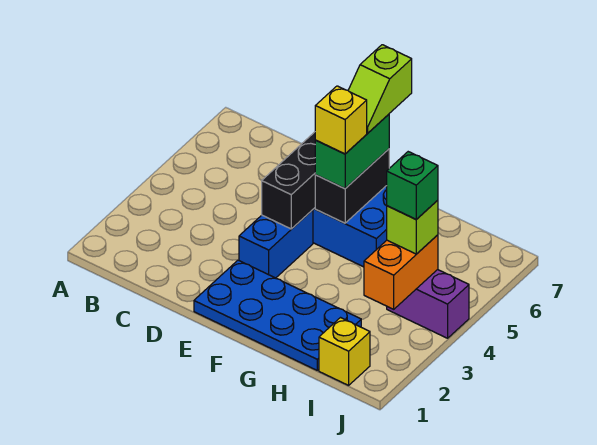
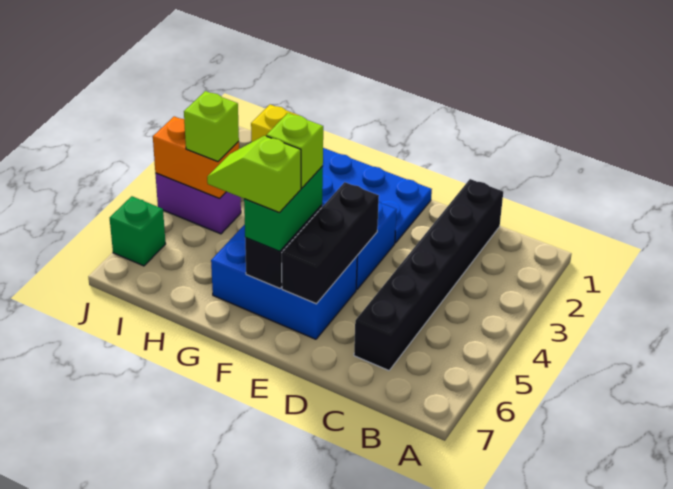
none -> black 1x6 brick [354,179,503,370]
yellow 1x1 brick [315,86,367,154] -> lime 1x1 brick [266,113,323,188]
lime 1x2 slope [348,45,412,133] -> lime 1x2 slope turned to [207,136,301,213]
orange 1x2 brick [364,235,438,309] -> orange 1x2 brick turned to [153,116,239,199]
green 1x1 brick [387,152,438,219] -> green 1x1 brick moved to [110,196,166,266]

